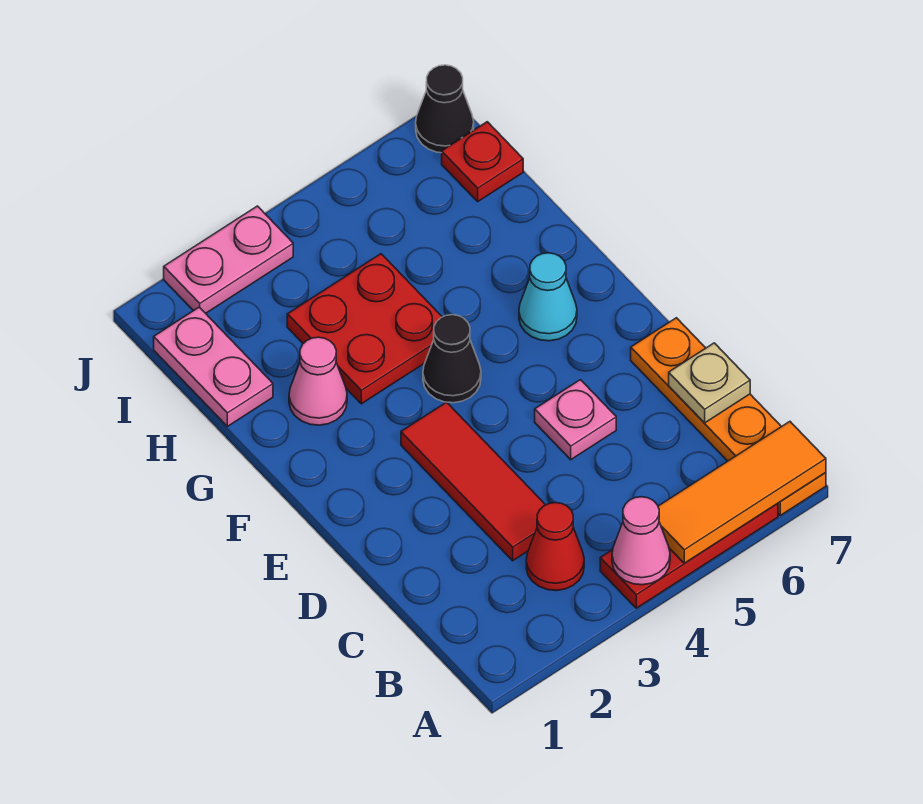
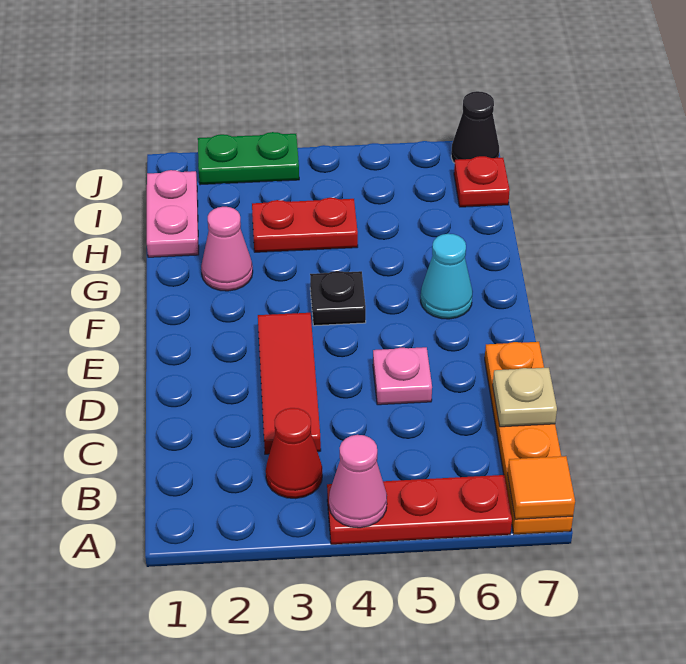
orange 1x3 tile [658,422,826,563] -> orange 1x1 tile [508,456,575,519]
black 1x1 cone [423,315,481,403] -> black 1x1 plate [310,271,366,326]
red 2x2 plate [287,254,442,404] -> red 1x2 plate [252,198,358,252]
pink 1x2 plate [164,206,293,313] -> green 1x2 plate [198,132,299,185]

